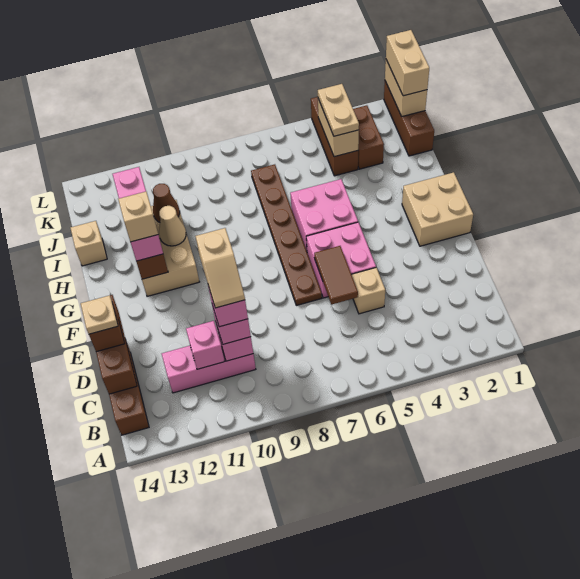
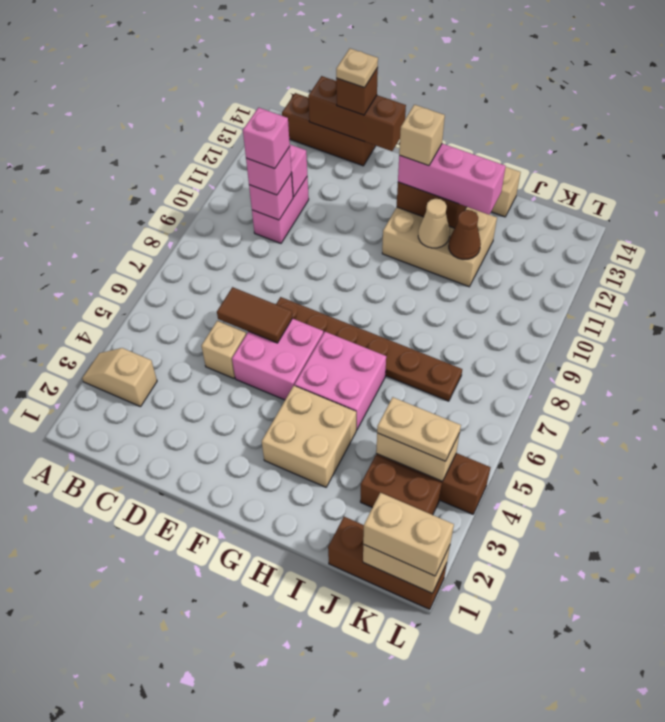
pink 1x3 brick [162,346,256,393] -> pink 1x2 brick [252,176,309,243]
tan 1x2 slope [195,228,245,308] -> tan 1x2 slope moved to [82,348,157,407]
tan 2x2 brick [402,172,473,246] -> tan 2x2 brick moved to [262,386,356,487]

